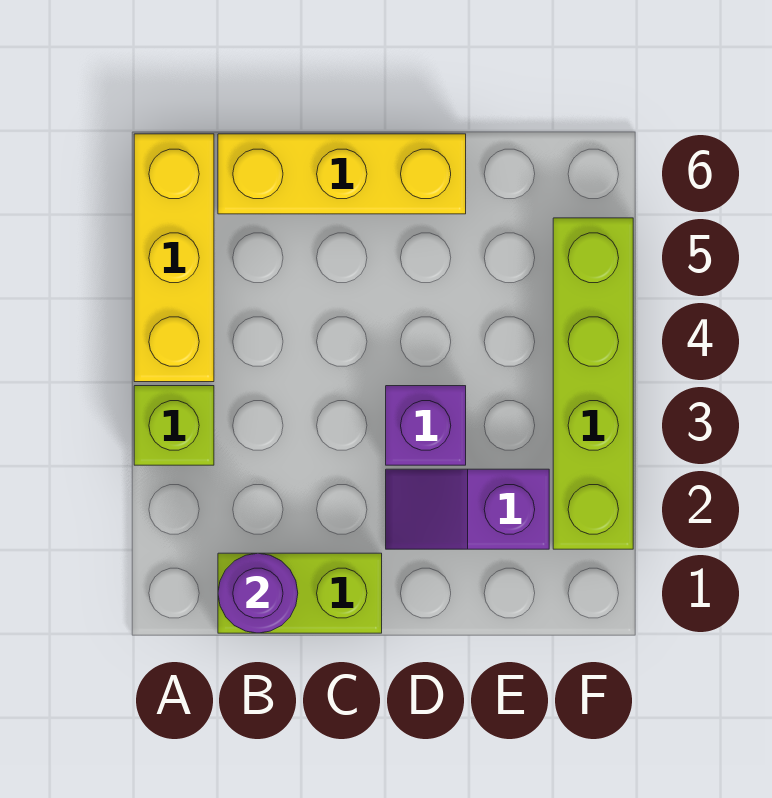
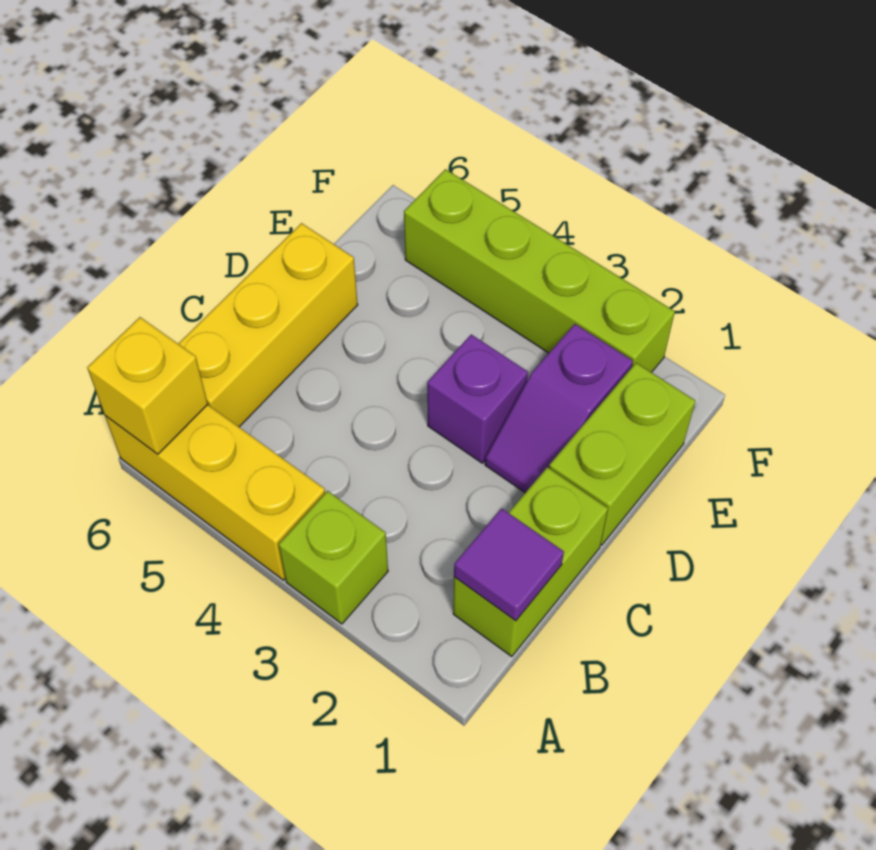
none -> yellow 1x1 brick [87,317,208,454]
purple 1x1 round brick [218,553,298,633] -> purple 1x1 tile [454,508,564,621]
none -> lime 1x2 brick [549,363,695,545]

